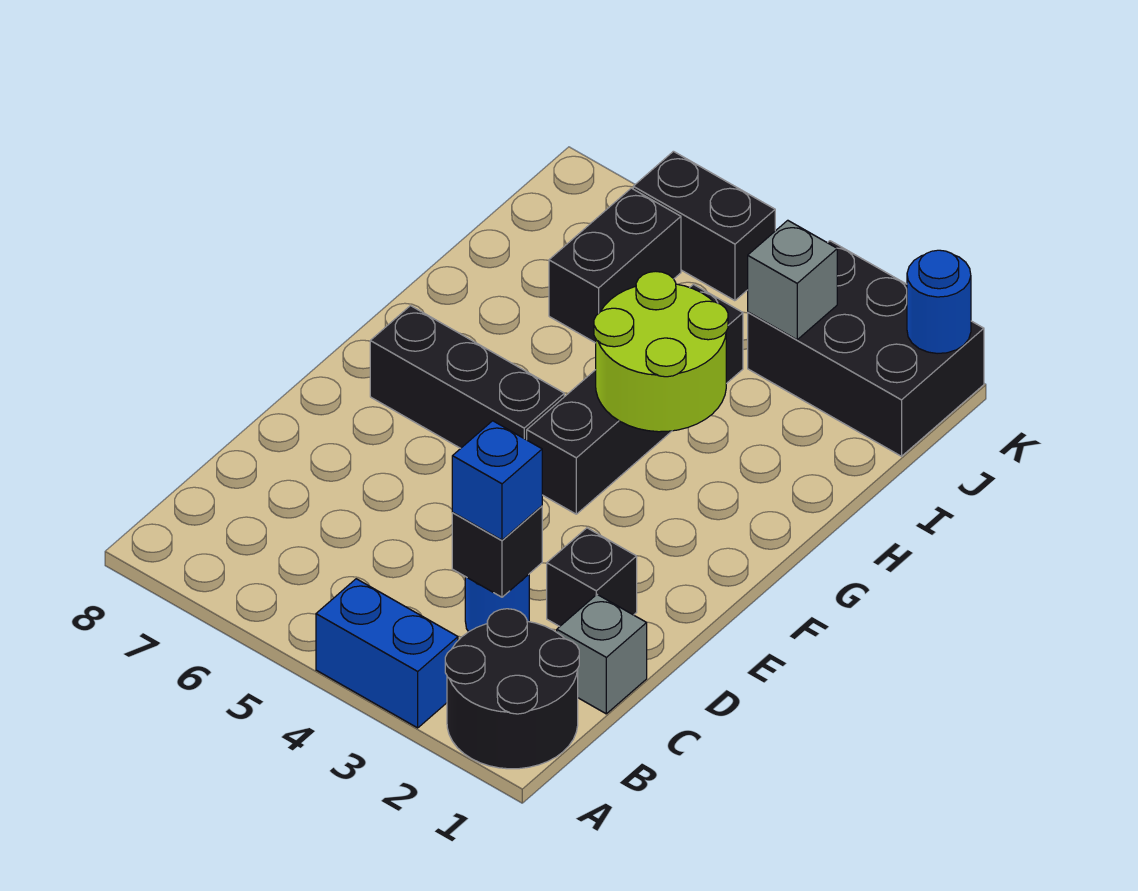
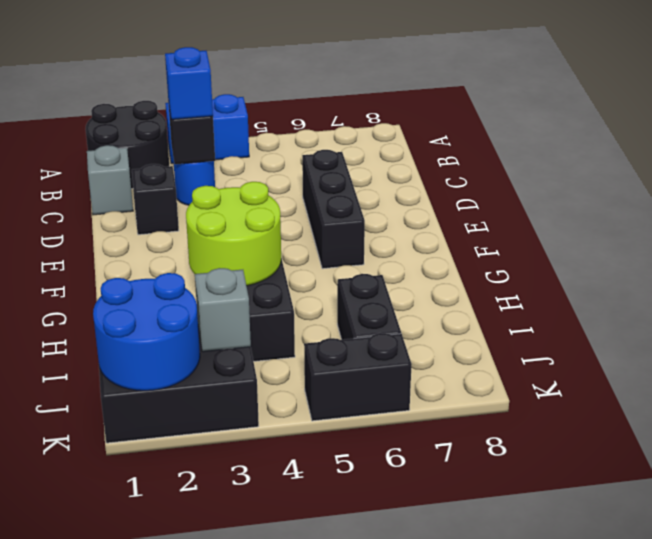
black 1x3 brick [370,306,564,448] -> black 1x3 brick turned to [302,150,365,269]
blue 1x1 round brick [907,250,971,354] -> blue 2x2 round brick [93,273,200,391]

